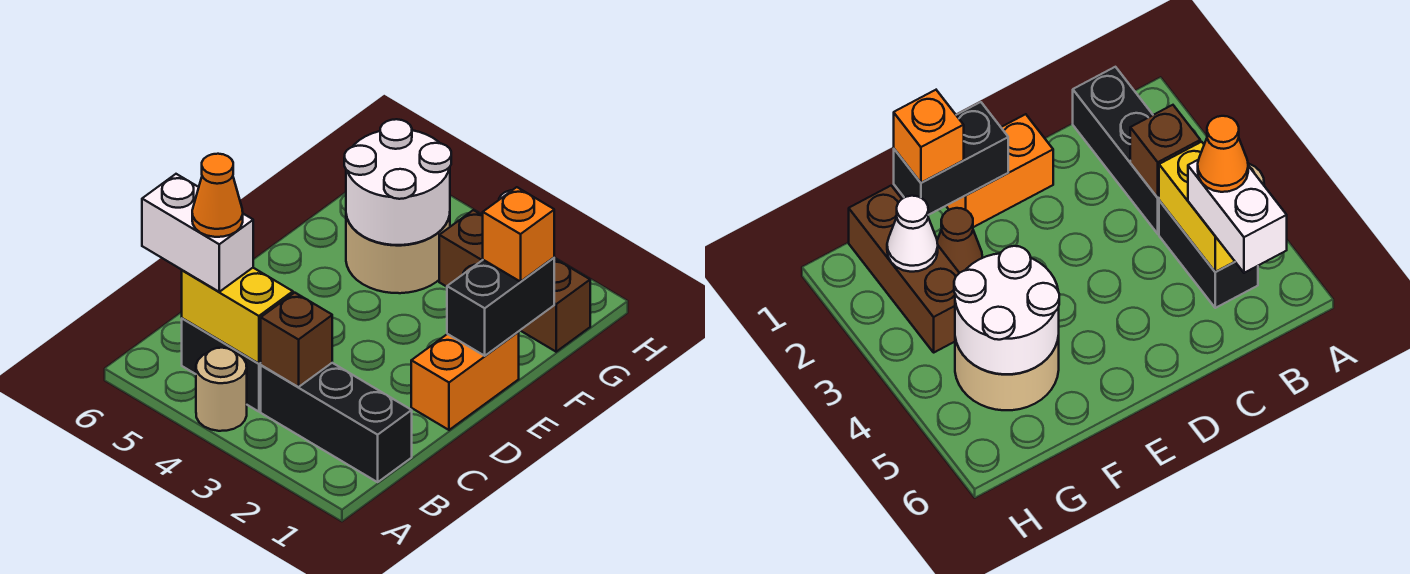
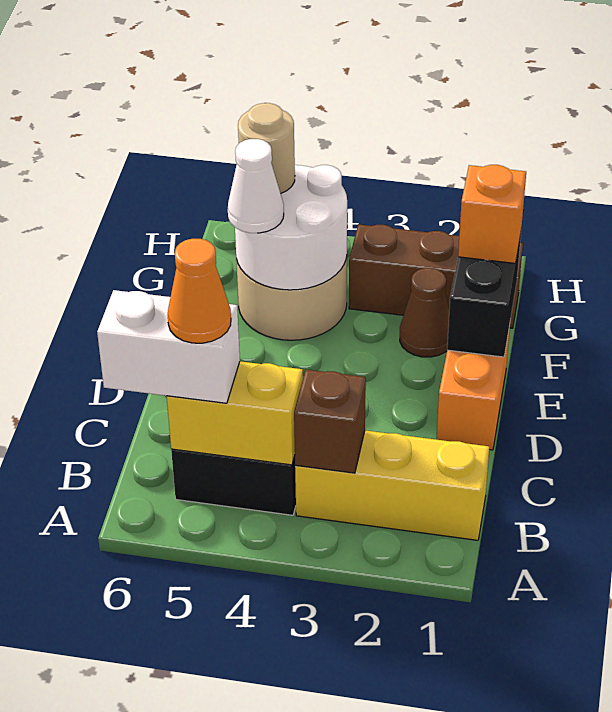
tan 1x1 round brick [196,348,247,431] -> tan 1x1 round brick moved to [238,103,295,193]
black 1x3 brick [261,363,412,482] -> yellow 1x3 brick [295,430,489,540]
white 1x1 cone [887,196,938,272] -> white 1x1 cone moved to [228,139,284,233]

